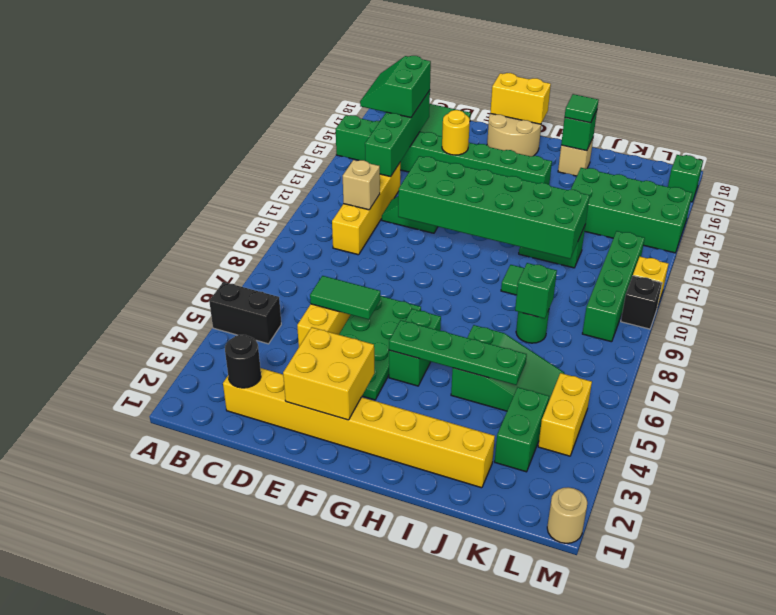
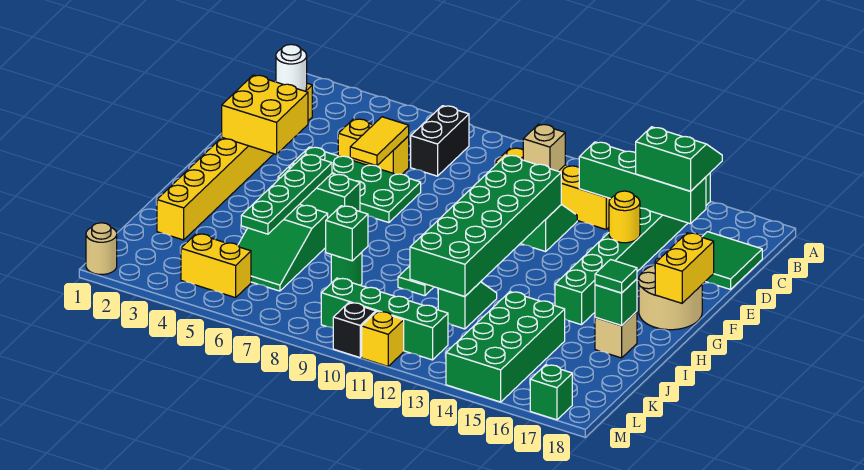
black 1x2 brick [209,282,281,344] -> black 1x2 brick moved to [411,106,469,176]
black 1x1 round brick [225,335,261,388] -> white 1x1 round brick [276,44,307,91]
green 1x2 tile [310,276,380,320] -> yellow 1x2 tile [350,117,409,166]
green 1x2 brick [495,387,549,472] -> none

